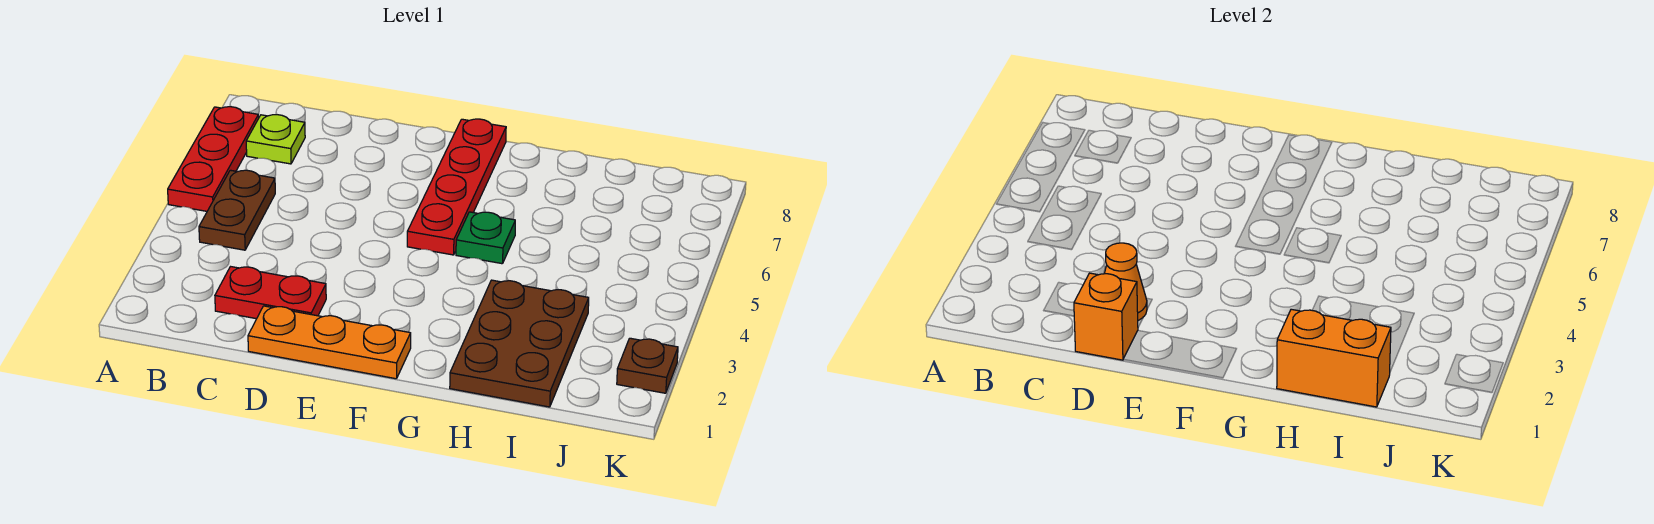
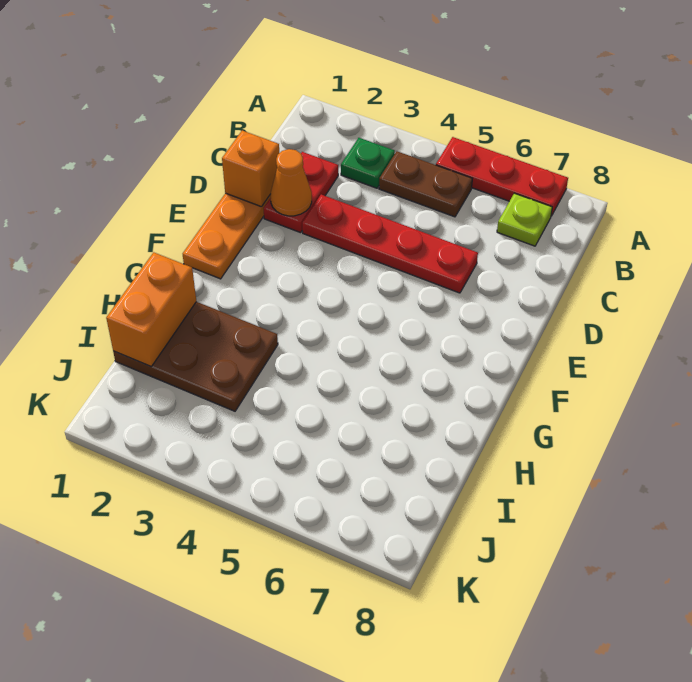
red 1x4 plate [407,119,506,255] -> red 1x4 plate moved to [302,194,478,293]
green 1x1 plate [456,212,515,264] -> green 1x1 plate moved to [341,138,395,188]
brown 1x1 plate [617,338,678,393] -> none

